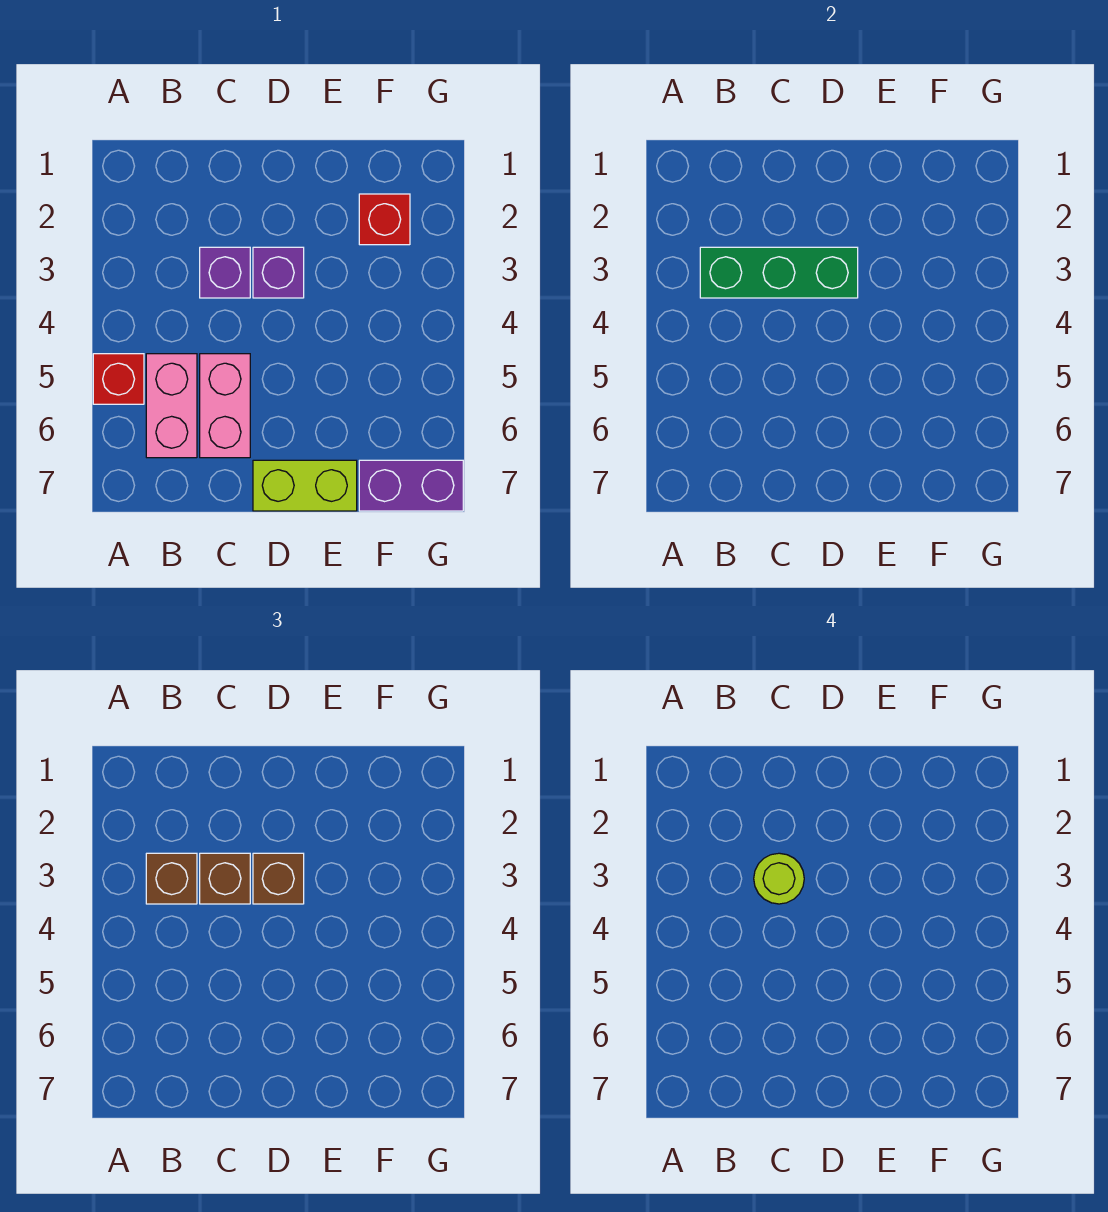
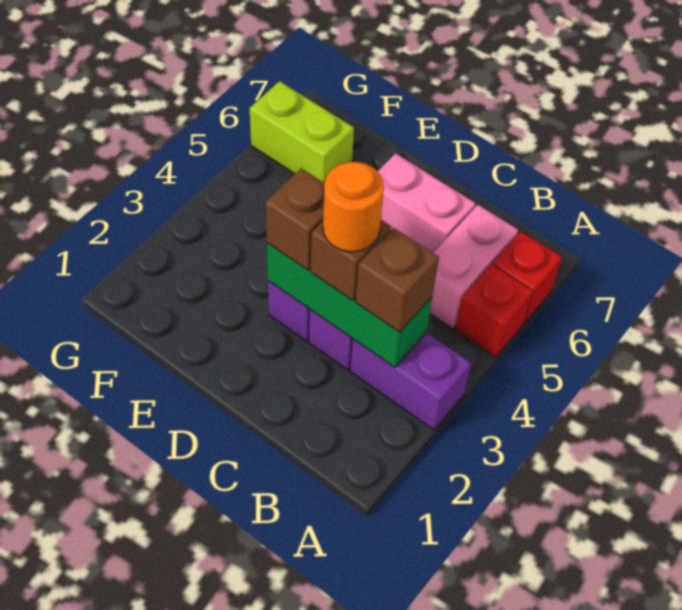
lime 1x1 round brick [754,853,804,904] -> orange 1x1 round brick [323,162,384,252]
pink 1x2 brick [200,354,250,458] -> pink 1x2 brick turned to [378,153,476,253]
lime 1x2 brick [253,460,357,511] -> lime 1x2 brick moved to [250,81,354,183]
red 1x1 brick [359,194,410,245] -> red 1x1 brick moved to [492,231,562,323]
purple 1x2 brick [359,460,463,511] -> purple 1x2 brick moved to [350,333,471,430]

